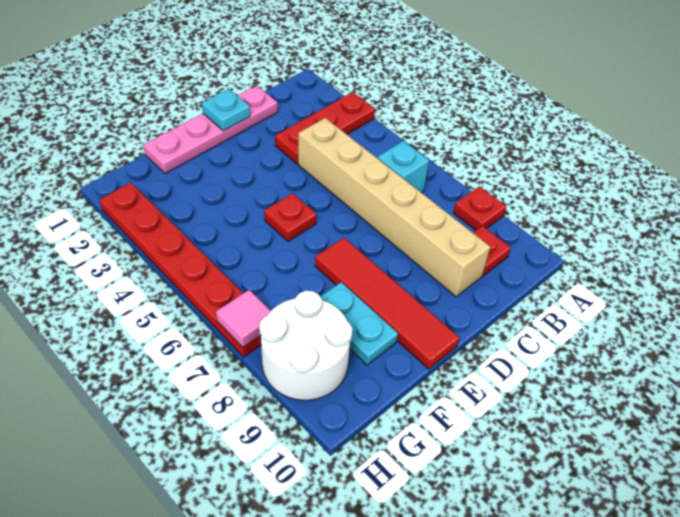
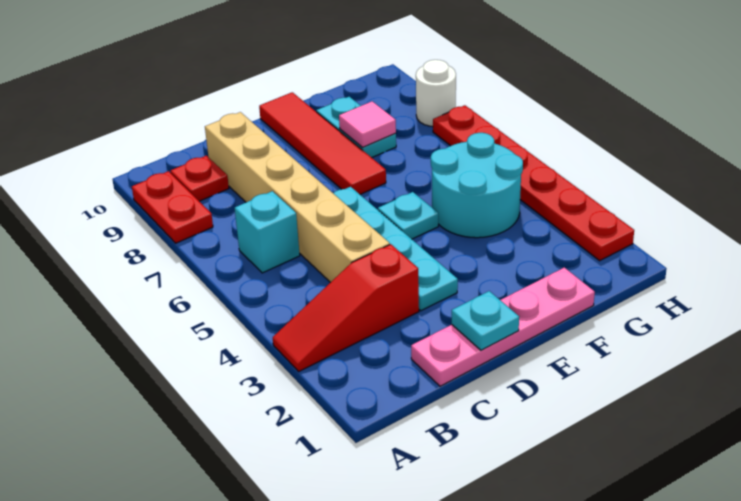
red 1x3 plate [275,92,375,164] -> red 1x3 slope [273,244,419,371]
red 1x1 plate [453,186,506,230] -> red 1x2 plate [132,171,213,243]
none -> cyan 1x4 plate [333,187,458,311]
red 1x1 plate [264,193,316,241] -> cyan 1x1 plate [378,192,438,239]
none -> cyan 2x2 round brick [431,133,523,238]
white 2x2 round brick [259,291,352,400] -> white 1x1 round brick [416,60,456,127]
pink 1x1 tile [216,290,270,347] -> pink 1x1 tile moved to [339,101,396,147]

